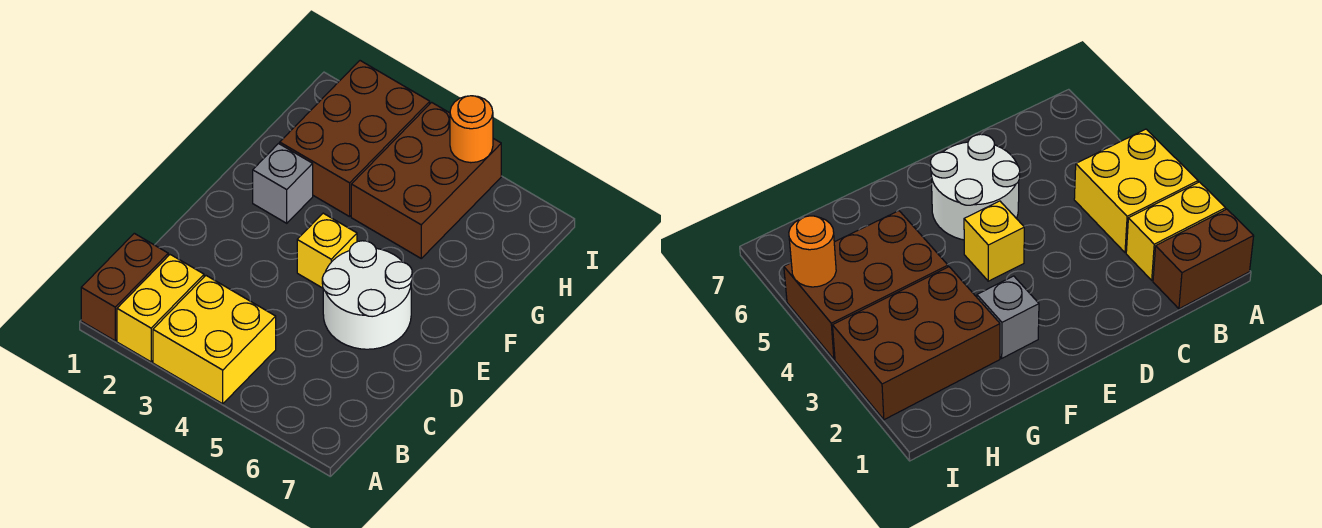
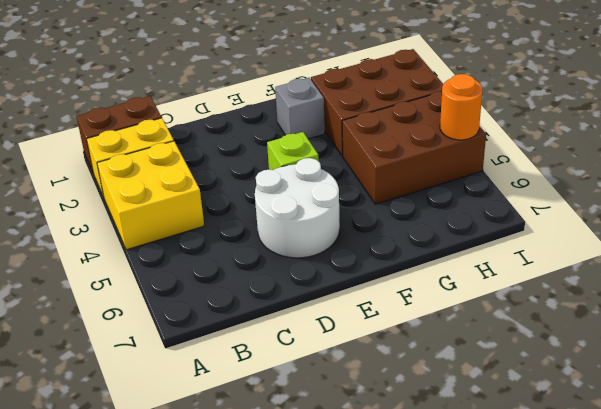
yellow 1x1 brick [297,213,357,288] -> lime 1x1 brick [267,132,319,170]

